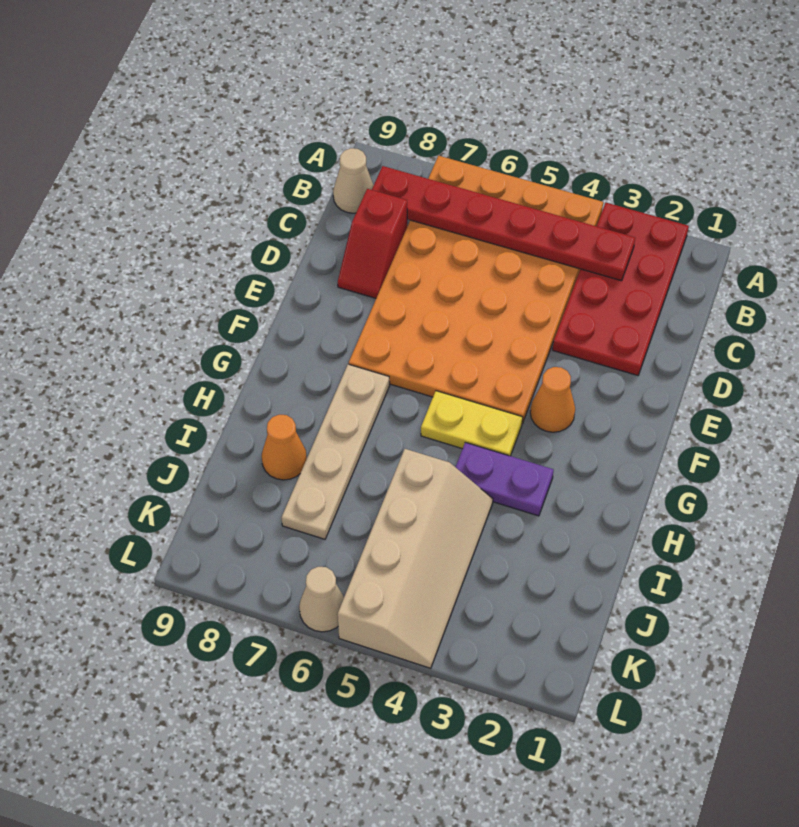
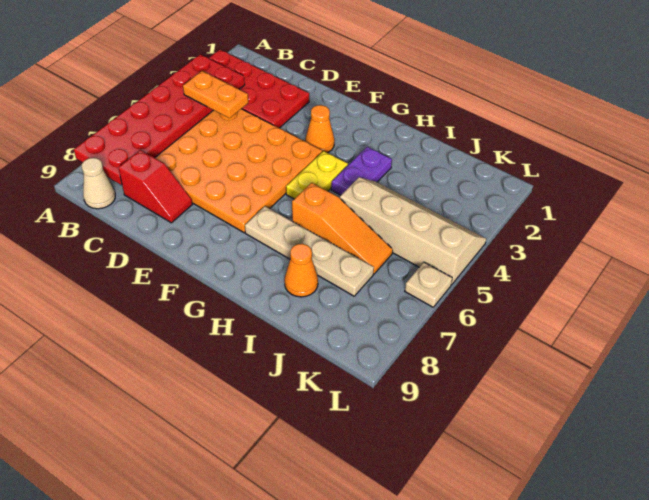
red 1x6 plate [372,166,635,281] -> red 2x6 plate [74,54,245,185]
none -> orange 1x2 plate [183,71,248,118]
none -> orange 1x3 slope [292,183,393,274]
tan 1x1 cone [299,567,344,632] -> tan 1x1 plate [405,262,452,307]

